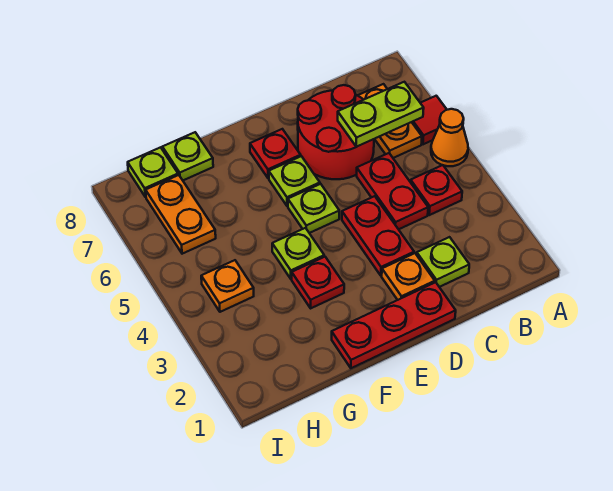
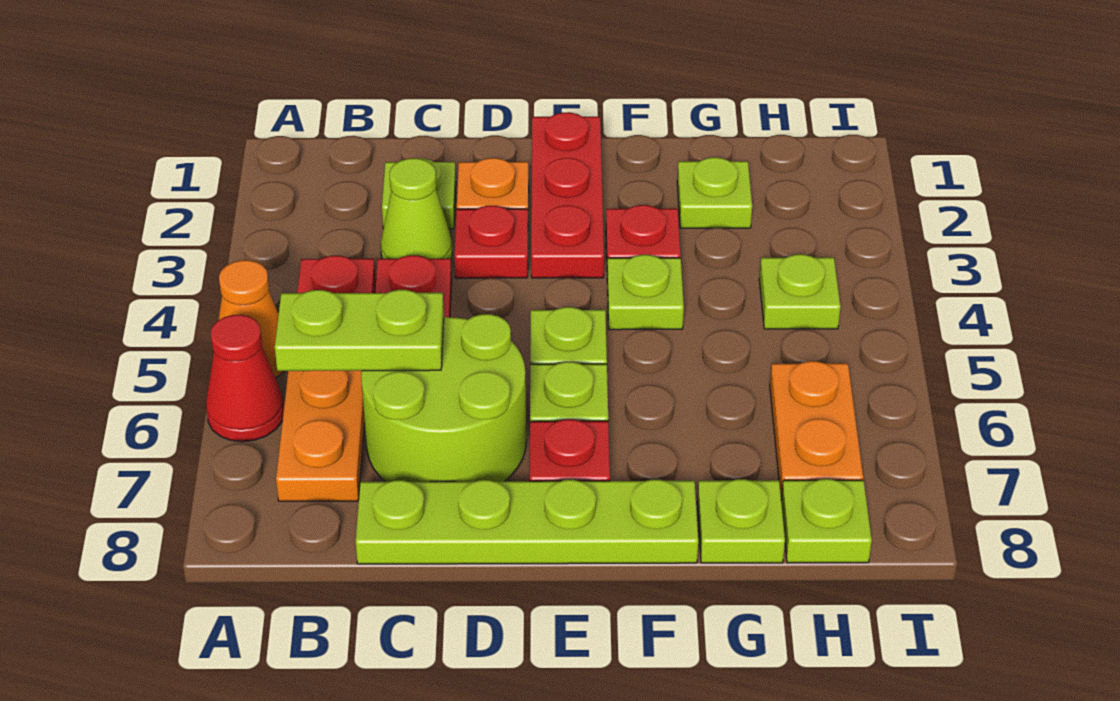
red 1x1 tile [412,96,447,144] -> red 1x1 cone [206,315,284,442]
none -> lime 1x1 cone [381,158,453,259]
red 2x2 round brick [298,85,374,179] -> lime 2x2 round brick [361,314,526,482]
none -> lime 1x4 plate [356,480,698,564]
red 1x3 plate [332,282,456,368] -> red 1x3 plate turned to [531,112,604,278]
red 1x2 plate [342,196,414,276] -> red 1x1 plate [455,206,528,278]
none -> lime 1x1 plate [677,157,752,228]
orange 1x1 plate [201,260,254,312] -> lime 1x1 plate [759,254,841,329]

